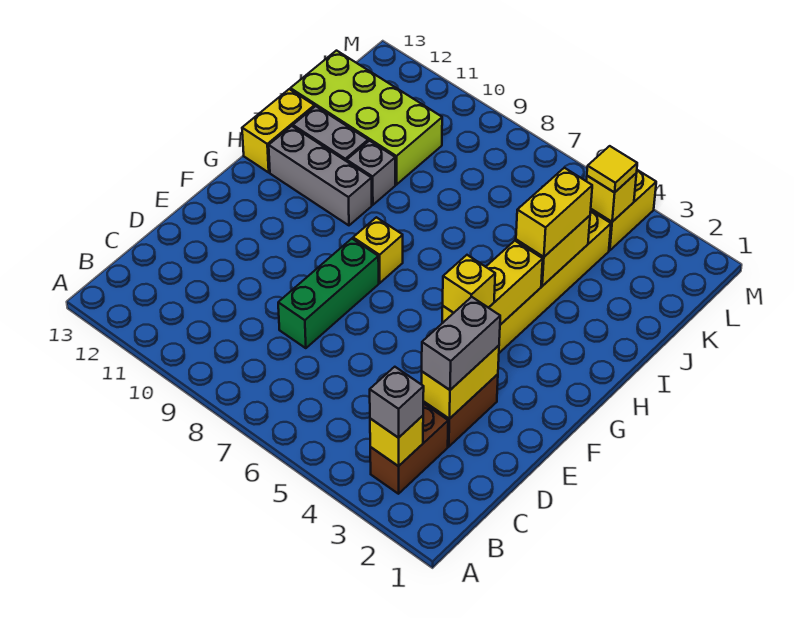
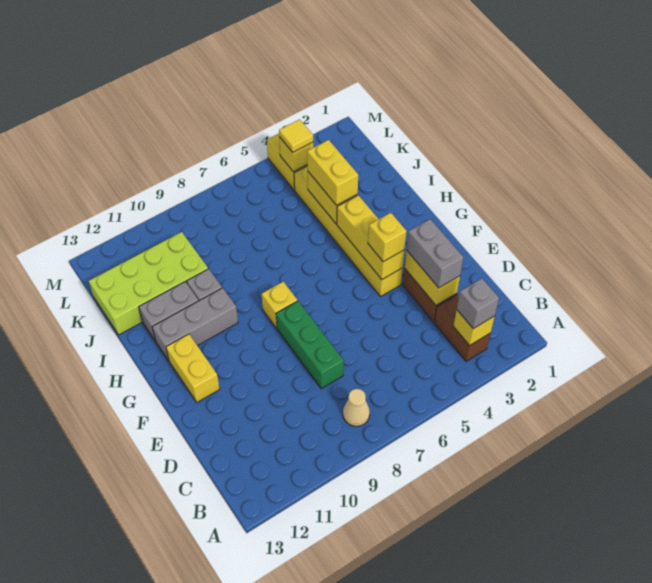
none -> tan 1x1 cone [343,389,370,426]
yellow 1x2 brick [242,89,314,172] -> yellow 1x2 brick moved to [166,334,220,402]

